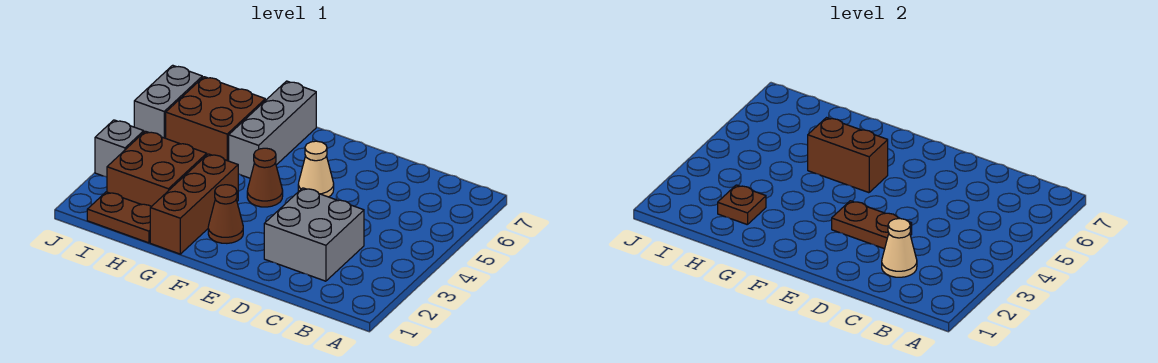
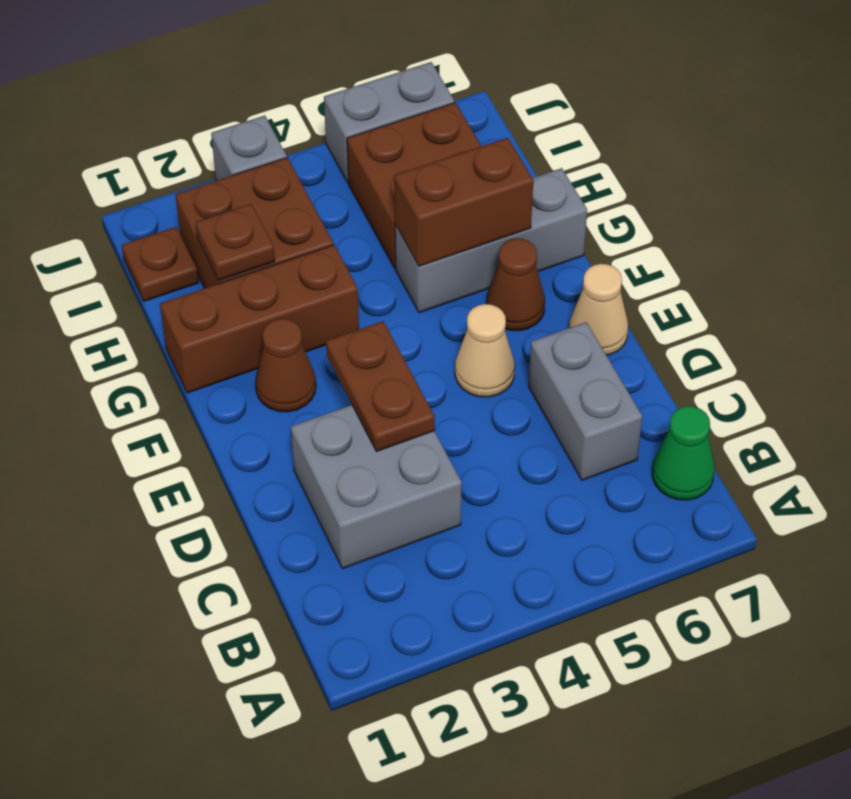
none -> green 1x1 cone [652,406,714,500]
tan 1x1 cone [882,219,917,277] -> tan 1x1 cone moved to [569,264,628,355]
none -> grey 1x2 brick [529,322,642,480]
brown 1x1 cone [247,148,283,207] -> brown 1x1 cone moved to [486,238,545,331]
brown 1x2 brick [808,118,888,193] -> brown 1x2 brick turned to [394,138,533,266]
brown 1x2 plate [87,192,151,243] -> brown 1x1 plate [122,227,199,301]

